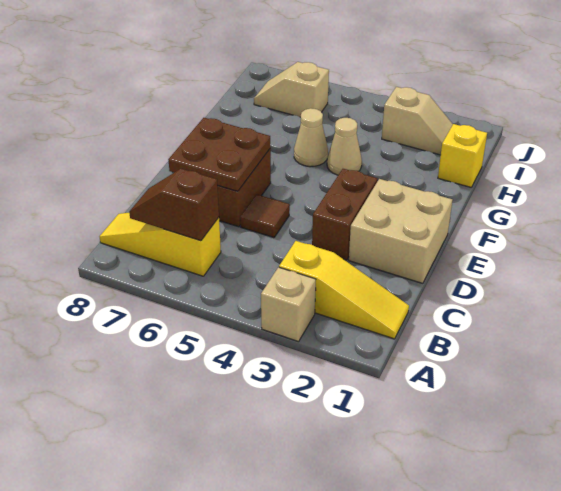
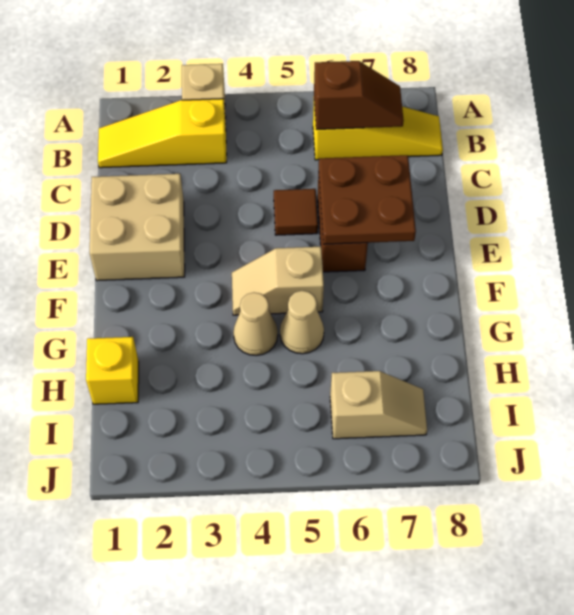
brown 1x2 brick [312,169,377,260] -> none
tan 1x2 slope [382,87,453,155] -> tan 1x2 slope moved to [232,247,324,315]

